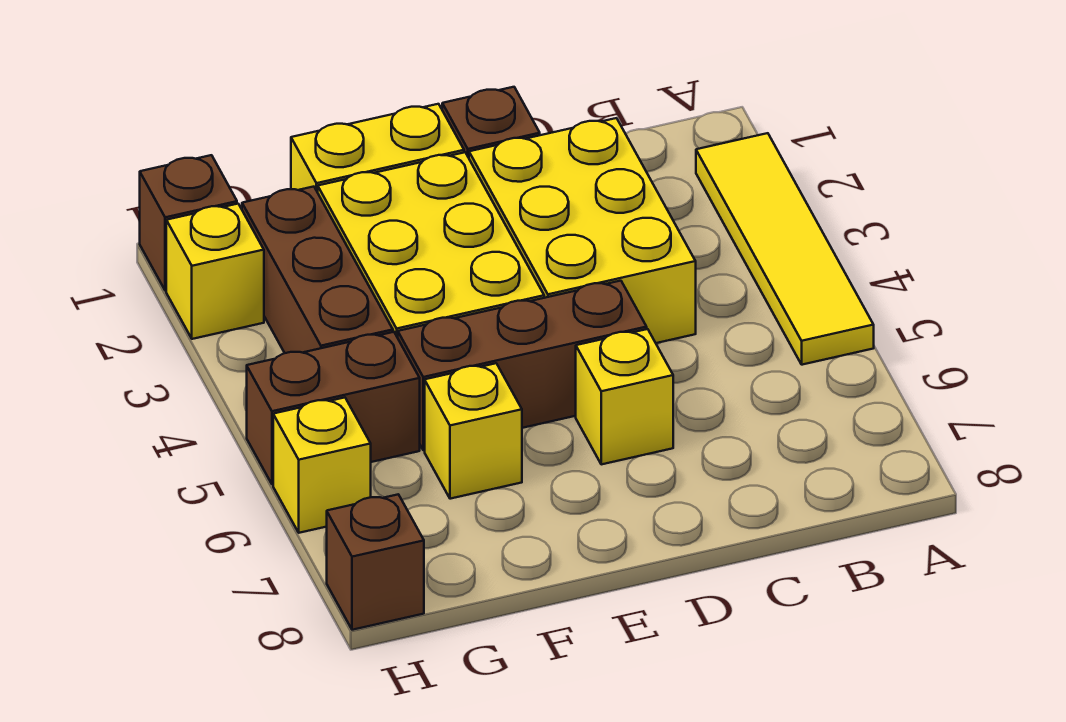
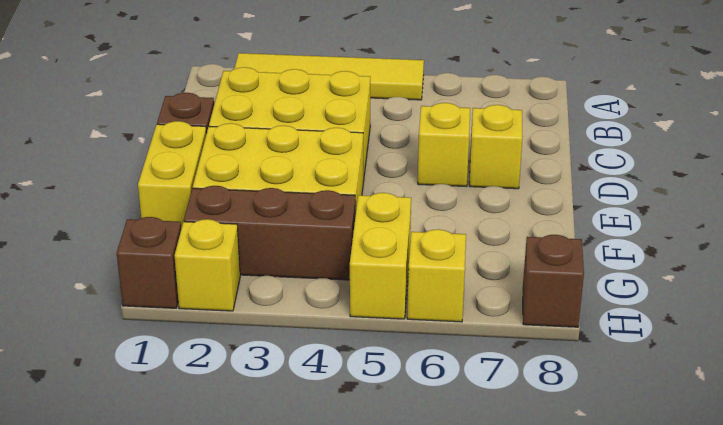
brown 1x3 brick [398,281,647,450] -> none
yellow 1x1 brick [425,363,522,499] -> yellow 1x1 brick moved to [469,105,523,189]
brown 1x2 brick [247,332,420,484] -> yellow 1x2 brick [350,193,411,319]

